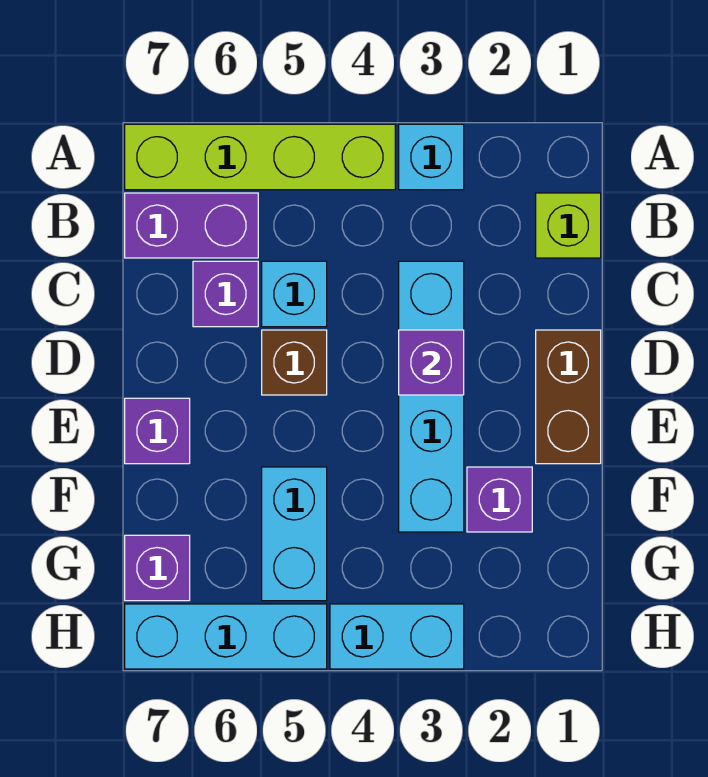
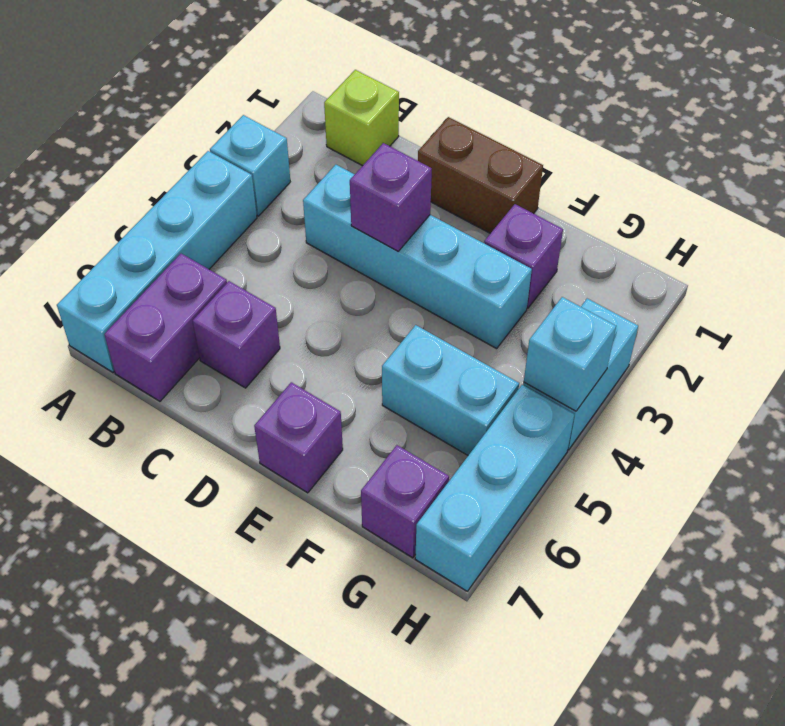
lime 1x4 brick [125,124,395,190] -> cyan 1x4 brick [57,151,257,372]
cyan 1x1 brick [262,261,327,327] -> cyan 1x1 brick moved to [524,297,616,411]
brown 1x1 brick [262,330,327,395] -> none

